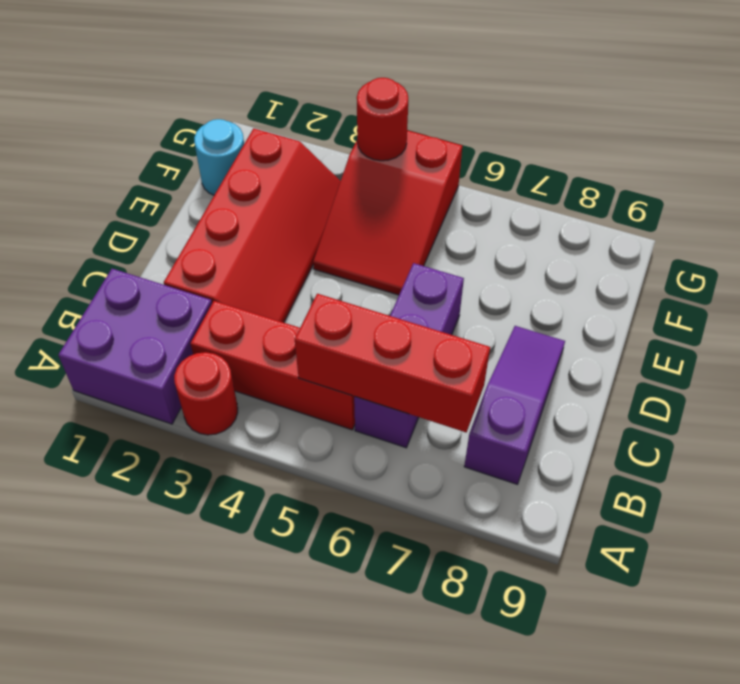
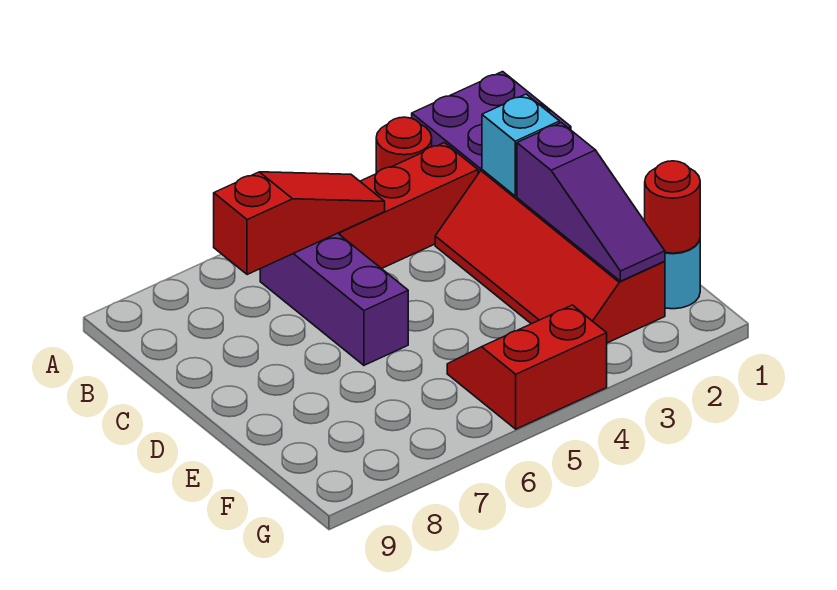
red 1x3 brick [295,294,490,432] -> red 1x3 slope [214,172,385,275]
purple 1x3 slope [464,326,565,484] -> purple 1x3 slope moved to [517,123,665,281]
none -> cyan 1x1 brick [482,94,560,196]
red 2x3 slope [313,130,462,295] -> red 2x2 slope [447,305,607,429]
red 1x1 round brick [357,78,408,161] -> red 1x1 round brick moved to [645,161,700,253]

